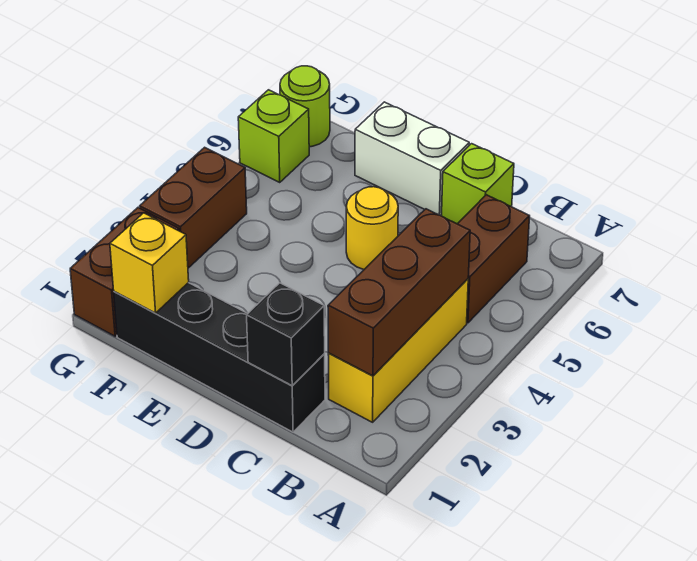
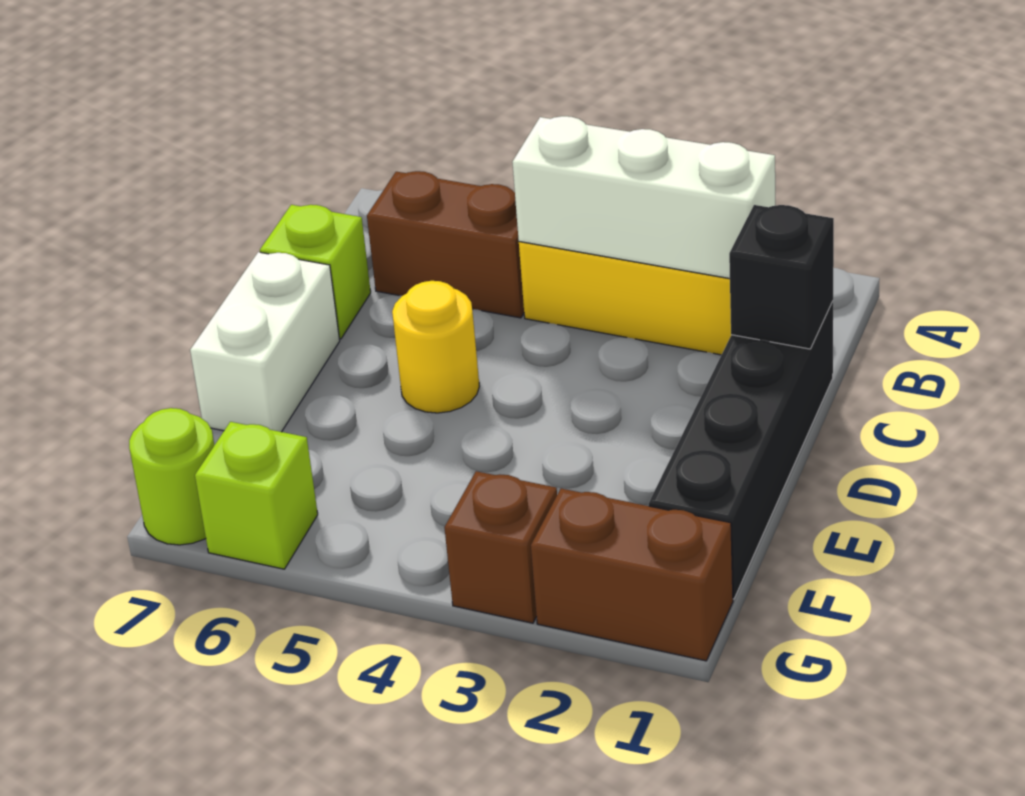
brown 1x3 brick [328,209,470,376] -> white 1x3 brick [512,116,775,279]
yellow 1x1 brick [110,213,189,313] -> none
brown 1x2 brick [140,147,247,268] -> brown 1x1 brick [444,471,557,623]

